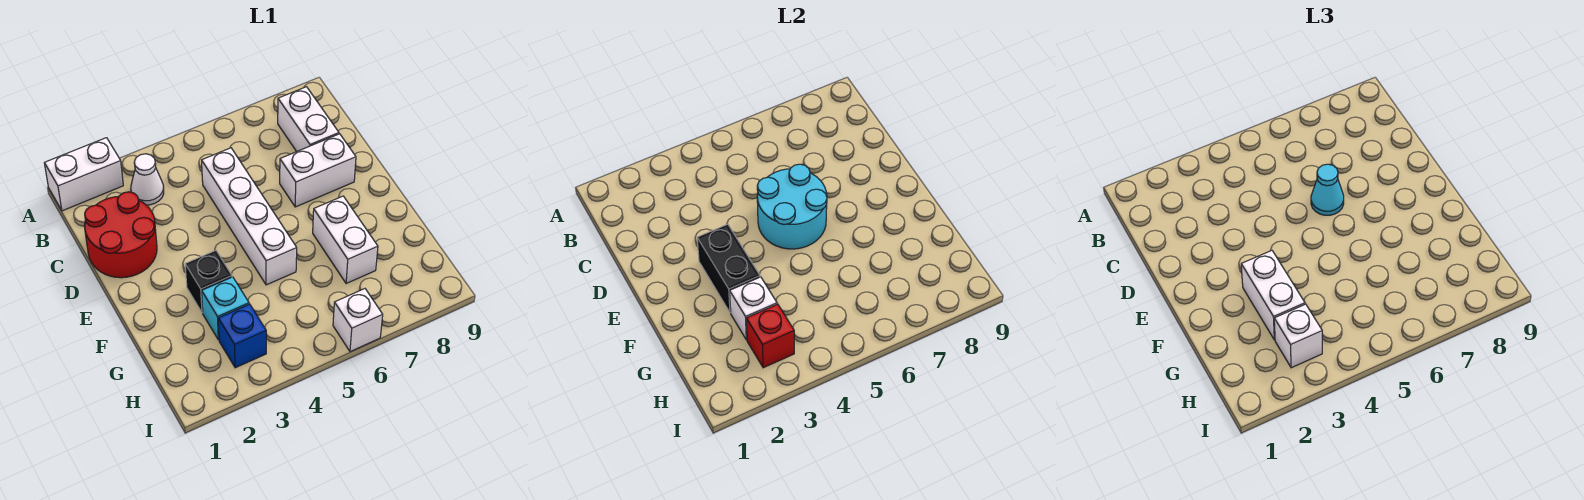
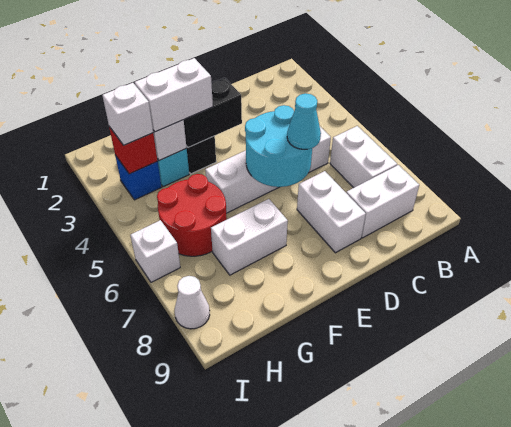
white 1x2 brick [44,138,123,211] -> white 1x2 brick moved to [330,126,397,188]
white 1x1 cone [131,154,164,205] -> white 1x1 cone moved to [175,276,210,329]
red 2x2 round brick [85,192,157,278] -> red 2x2 round brick moved to [157,174,227,256]

